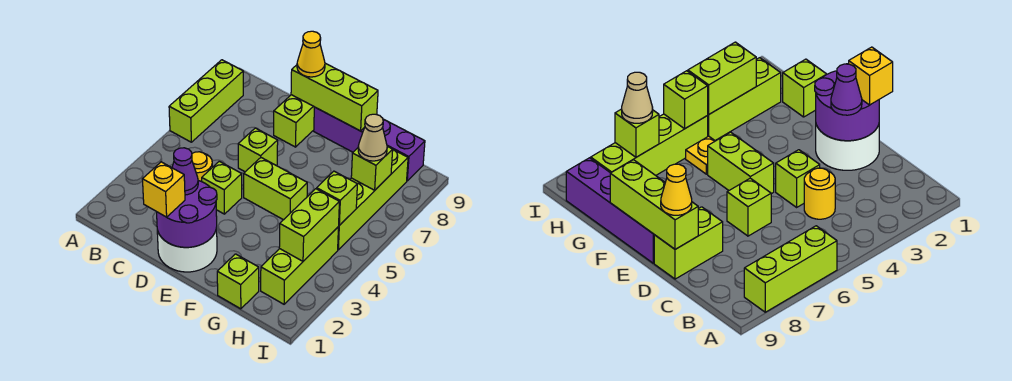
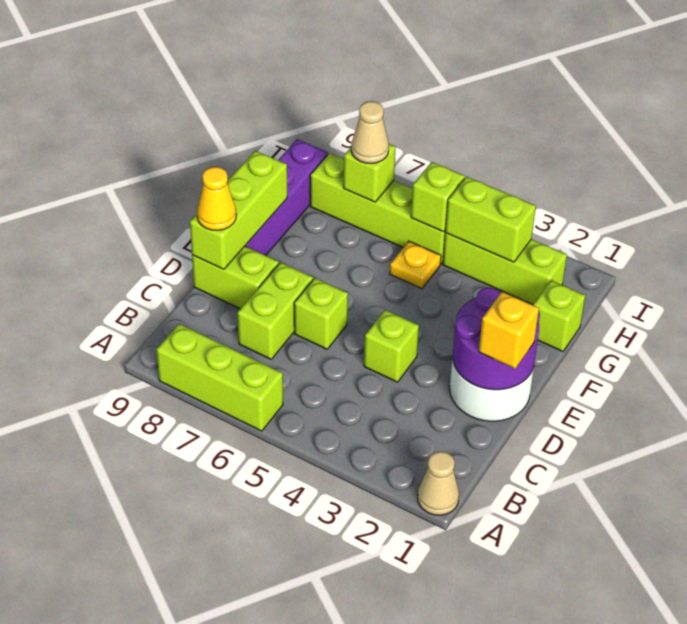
none -> tan 1x1 cone [418,451,459,515]
yellow 1x1 round brick [192,152,212,181] -> none
purple 1x1 cone [172,148,198,195] -> none
lime 1x2 brick [244,158,307,220] -> lime 1x2 brick moved to [238,262,313,359]

